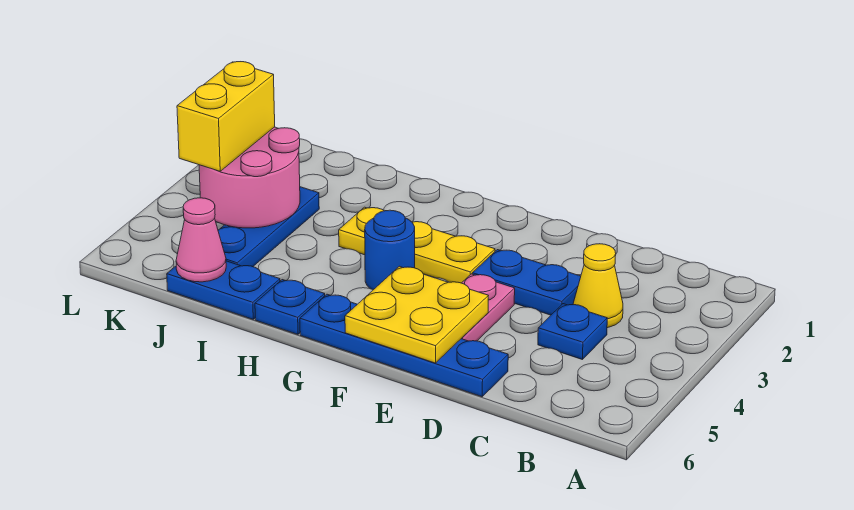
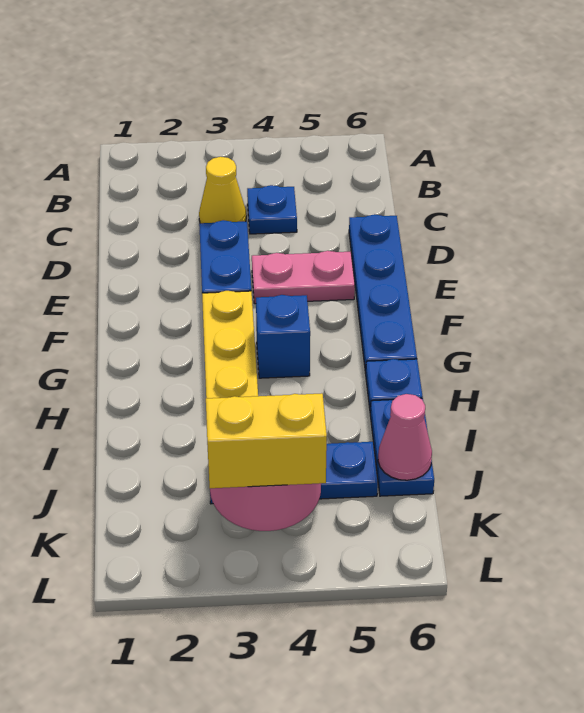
yellow 2x2 plate [345,266,488,363] -> none
blue 1x1 round brick [365,210,415,290] -> blue 1x1 brick [256,295,310,378]

